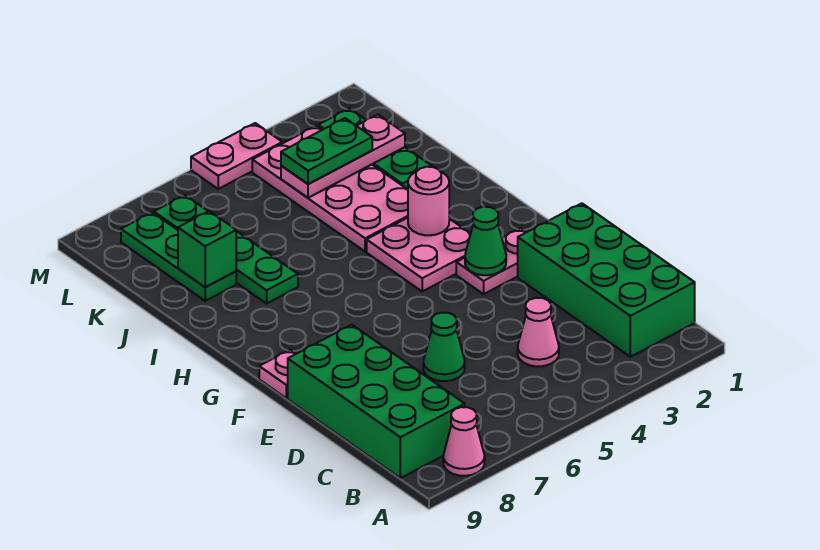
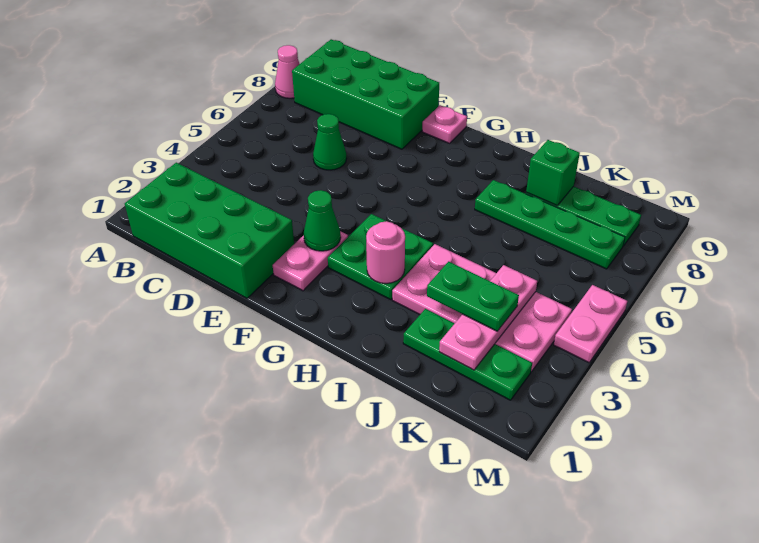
pink 1x1 cone [518,298,559,366] -> none
pink 2x2 plate [367,218,471,291] -> green 2x2 plate [328,214,433,299]
green 1x2 plate [281,118,372,184] -> green 1x2 plate turned to [427,262,519,331]

